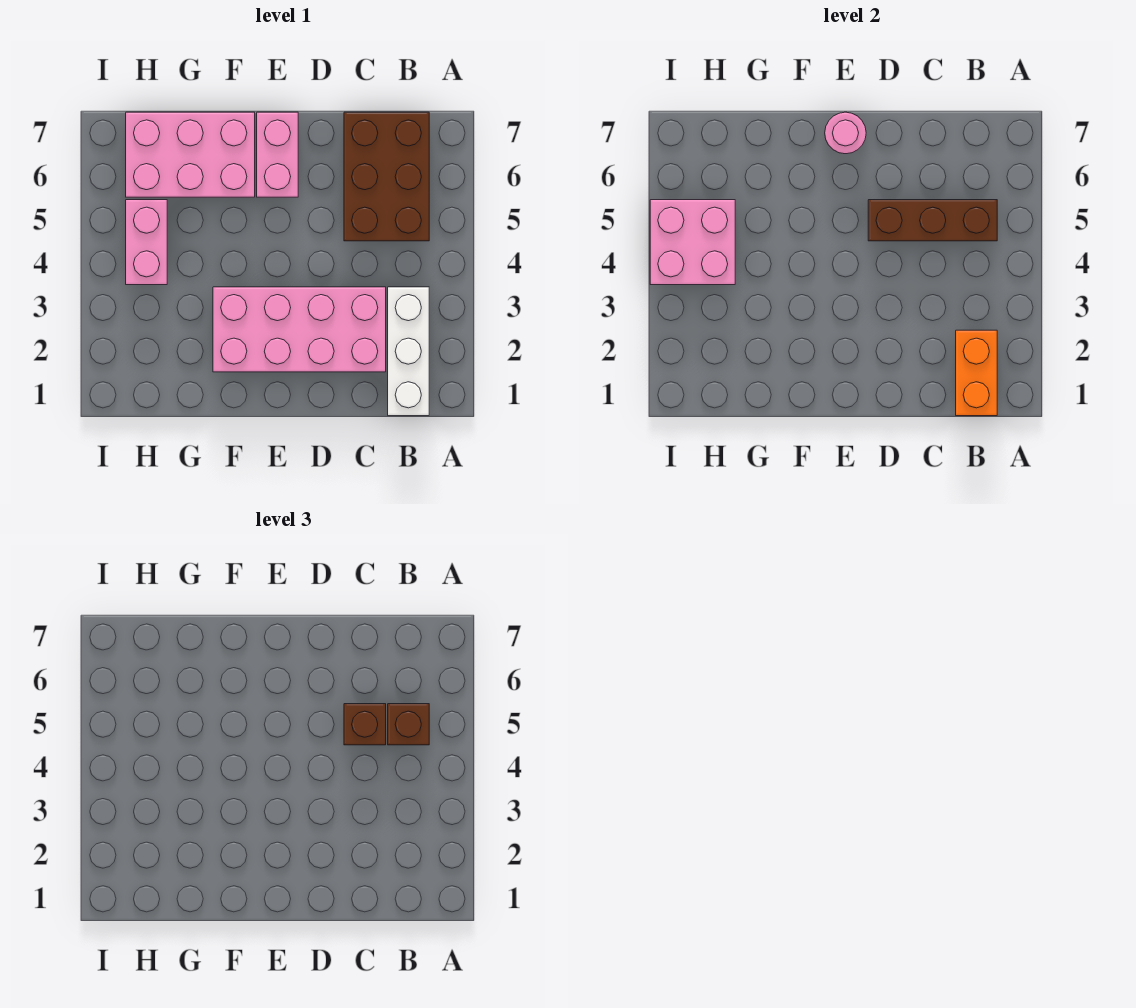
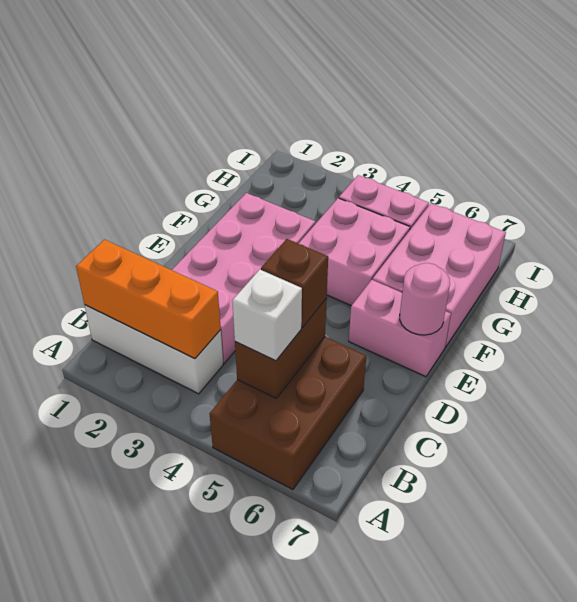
orange 1x2 brick [956,330,997,416] -> orange 1x3 brick [76,240,221,358]
brown 2x3 brick [344,112,429,241] -> brown 2x3 brick turned to [210,337,366,490]
brown 1x3 brick [868,200,997,241] -> brown 1x2 brick [235,298,327,399]
brown 1x1 brick [388,704,429,745] -> white 1x1 brick [232,270,302,361]
pink 2x2 brick [650,200,735,285] -> pink 2x2 brick moved to [298,198,410,306]

